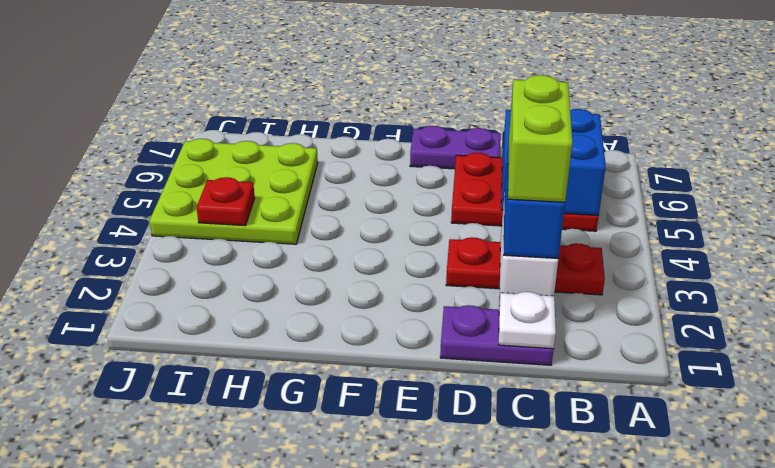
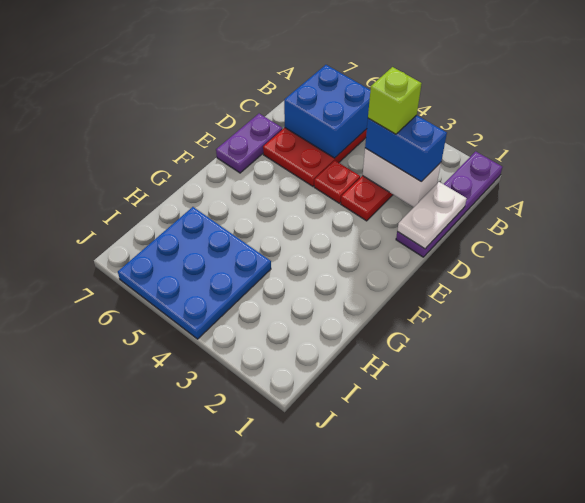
purple 1x2 plate [440,305,554,365] -> purple 1x4 plate [396,151,502,257]
white 1x1 plate [499,292,556,349] -> white 1x2 plate [397,182,467,249]
lime 1x2 brick [508,75,572,202] -> lime 1x1 brick [368,67,422,134]
lime 3x3 plate [150,139,318,244] -> blue 3x3 plate [118,207,271,339]
red 1x1 plate [197,177,255,226] -> red 1x1 plate moved to [314,161,360,203]

